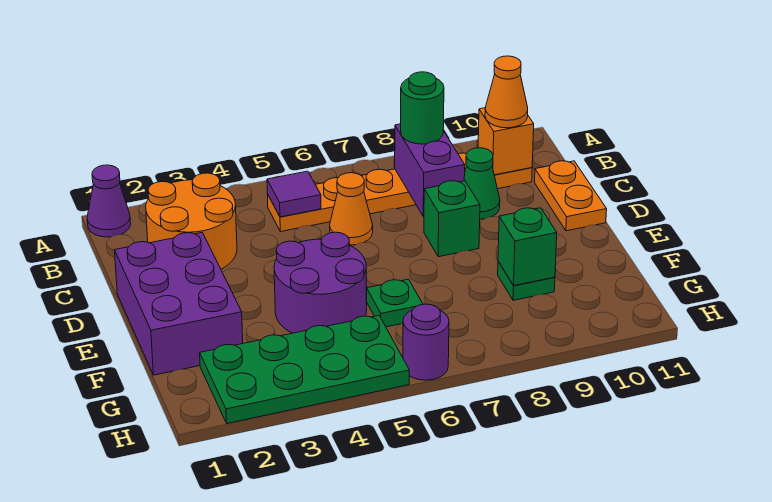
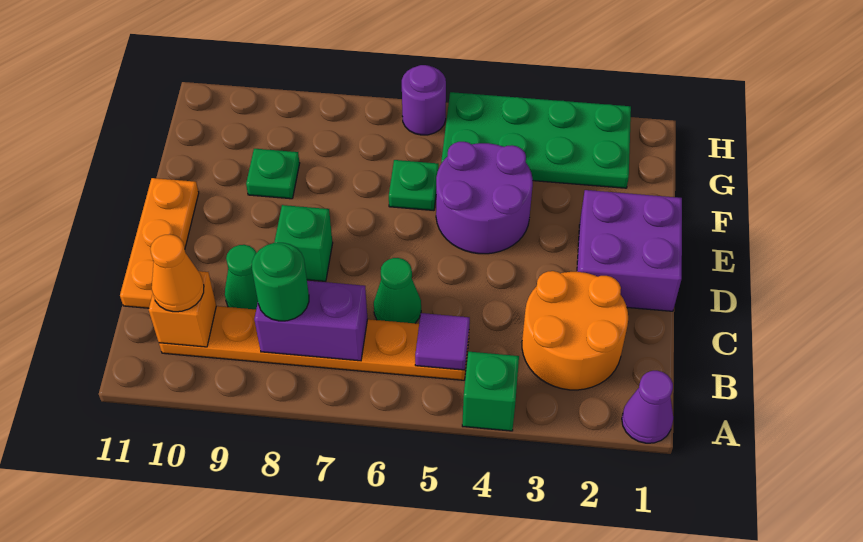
purple 1x2 brick [395,124,465,217] -> purple 1x2 brick turned to [254,281,368,361]
orange 1x1 cone [330,173,373,245] -> green 1x1 cone [374,258,421,323]
orange 1x2 plate [535,161,607,231] -> orange 1x3 plate [120,178,199,308]
purple 2x3 brick [115,233,243,375] -> purple 2x2 brick [577,190,682,311]
green 1x1 brick [498,208,557,286] -> green 1x1 brick moved to [462,351,519,431]

